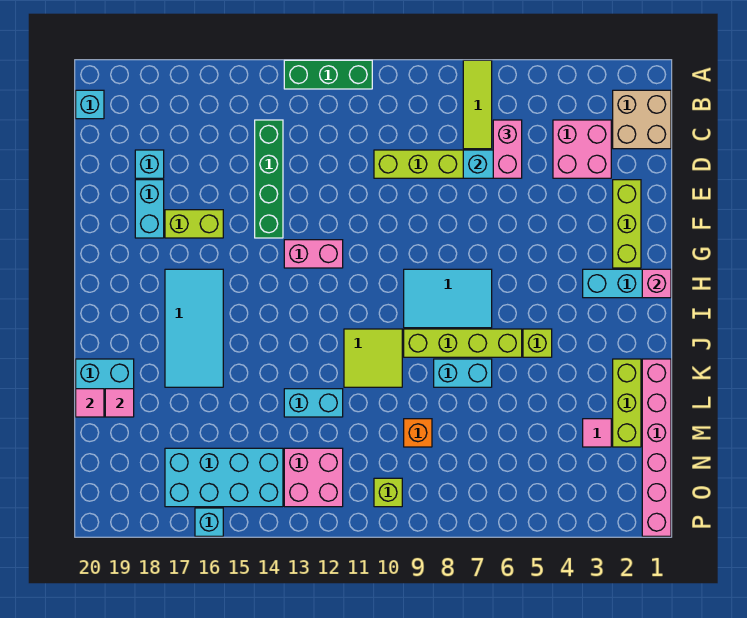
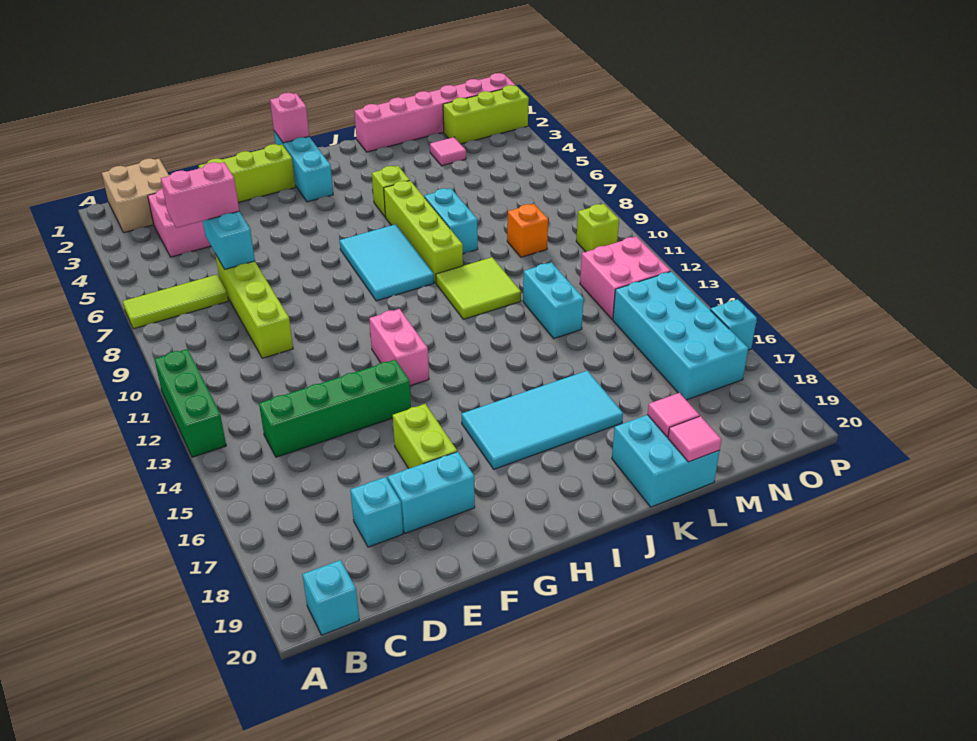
lime 1x3 brick [613,359,641,447] -> lime 1x3 brick moved to [443,85,529,144]

